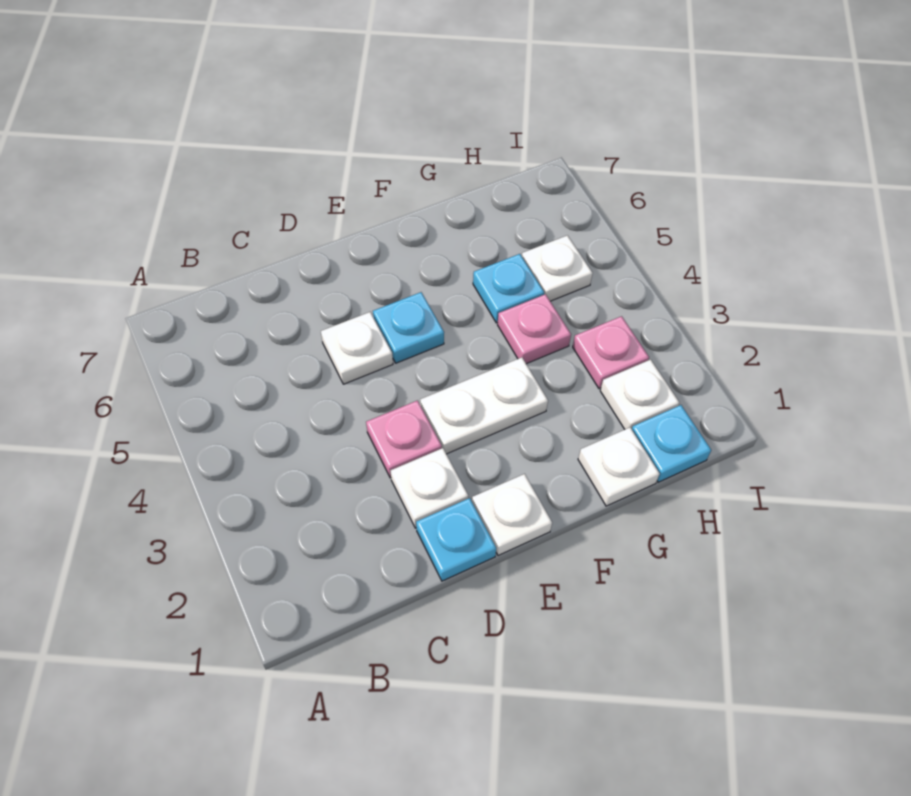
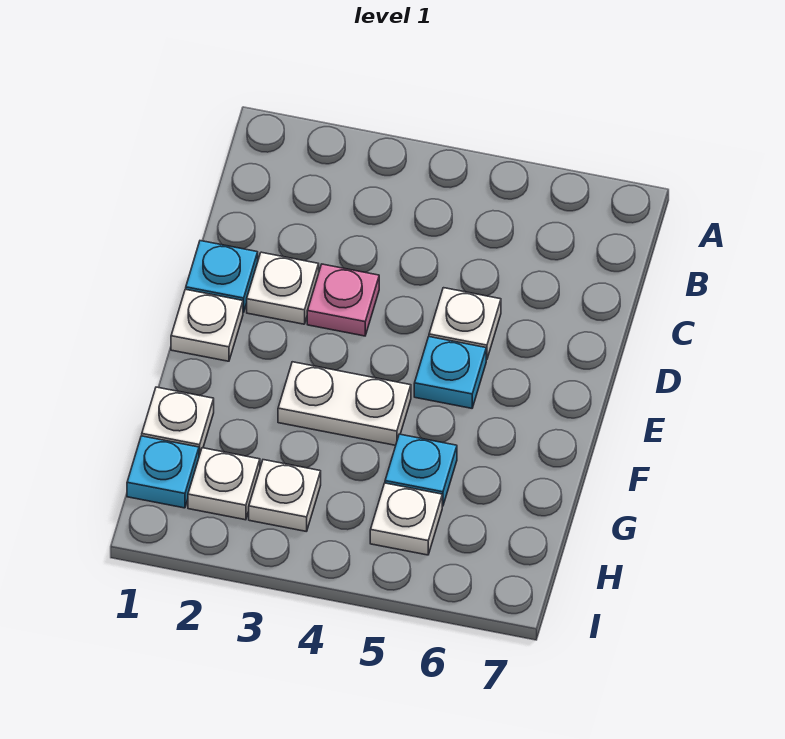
white 1x2 plate [420,357,548,454] -> white 1x2 plate turned to [278,362,411,445]
pink 1x1 plate [498,294,571,364] -> none
pink 1x1 plate [573,316,649,389] -> white 1x1 plate [249,460,321,532]

